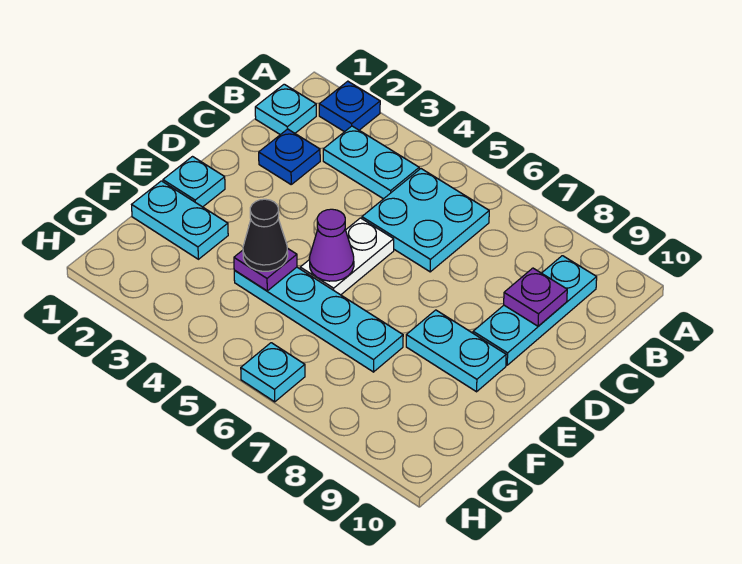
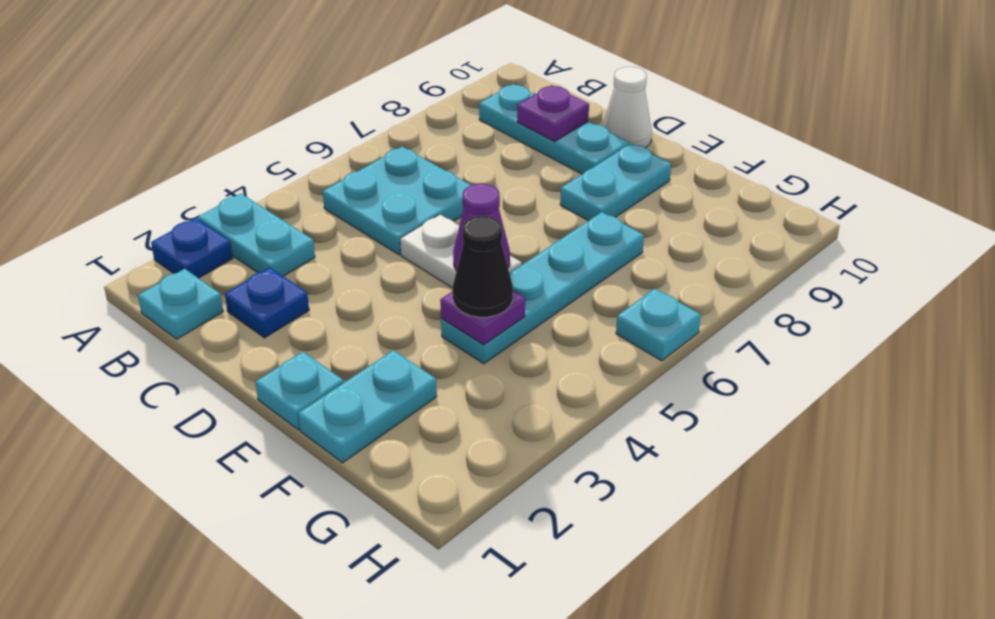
cyan 1x2 plate [323,126,419,199] -> cyan 1x2 plate turned to [198,193,315,276]
none -> white 1x1 cone [603,67,652,148]

